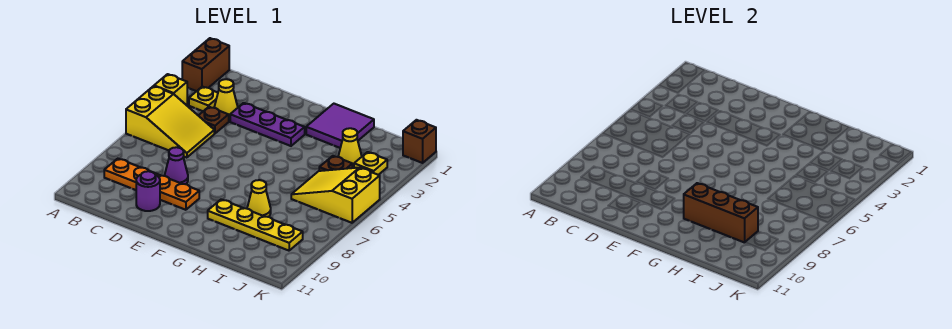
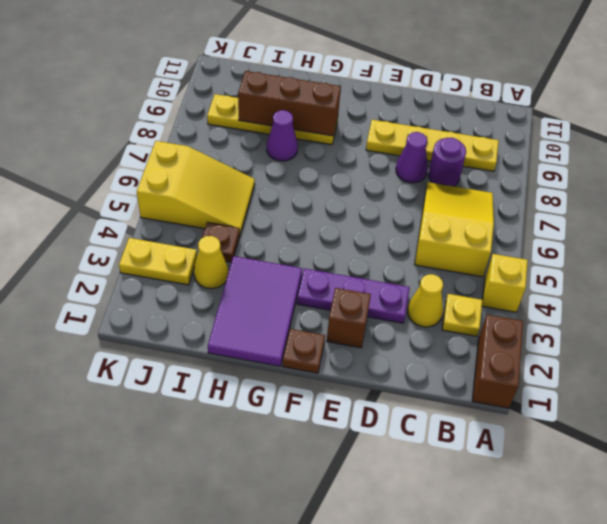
yellow 2x3 slope [126,86,214,158] -> yellow 2x3 slope turned to [414,182,494,277]
orange 1x4 plate [104,159,199,210] -> yellow 1x4 plate [366,120,499,171]
brown 1x1 plate [198,107,229,133] -> brown 1x1 plate moved to [283,329,325,373]
purple 1x1 round brick [136,171,160,211] -> purple 1x1 round brick moved to [428,138,466,186]
purple 2x2 tile [306,104,374,148] -> purple 2x3 tile [208,256,302,366]
yellow 1x1 cone [247,180,271,217] -> purple 1x1 cone [267,110,298,161]
yellow 1x1 plate [354,152,387,175] -> yellow 1x2 plate [119,238,197,285]
brown 1x1 brick [403,120,436,163] -> brown 1x1 brick moved to [327,288,371,348]

